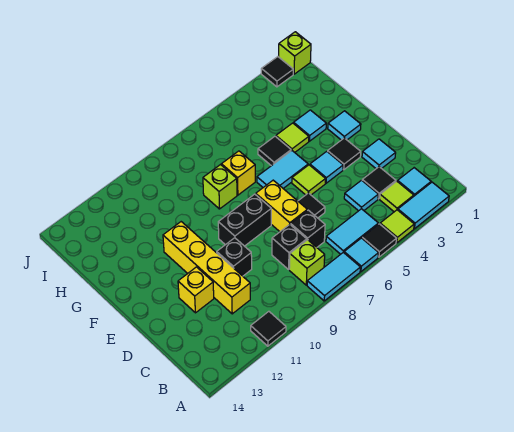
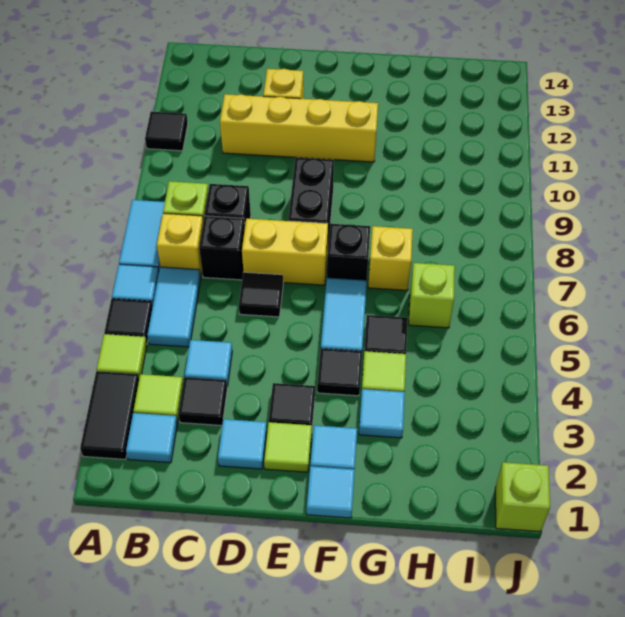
cyan 1x2 tile [398,182,449,229] -> black 1x2 tile [80,371,139,459]
none -> yellow 1x1 brick [157,213,203,277]
black 1x1 brick [217,238,252,276] -> black 1x1 brick moved to [327,224,370,280]
cyan 1x1 tile [310,151,343,183] -> cyan 1x1 tile moved to [307,466,355,518]
lime 1x1 tile [292,165,325,195] -> lime 1x1 tile moved to [264,422,312,472]
lime 1x1 brick [203,165,237,209] -> lime 1x1 brick moved to [409,263,455,328]
black 1x1 tile [261,57,293,87] -> black 1x1 tile moved to [317,348,362,396]

